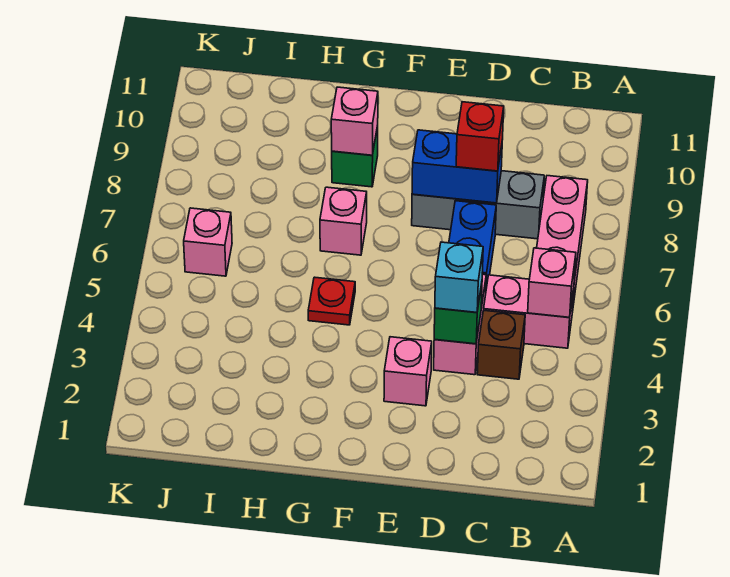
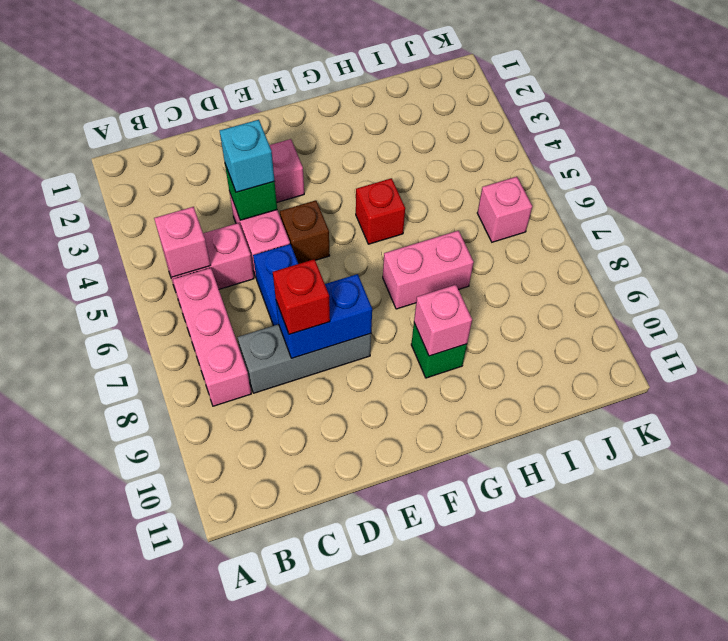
brown 1x1 brick [477,310,525,379] -> brown 1x1 brick moved to [280,200,330,264]
red 1x1 plate [308,277,355,325] -> red 1x1 brick [356,178,405,244]
pink 1x1 brick [320,187,367,255] -> pink 1x2 brick [383,231,474,309]

